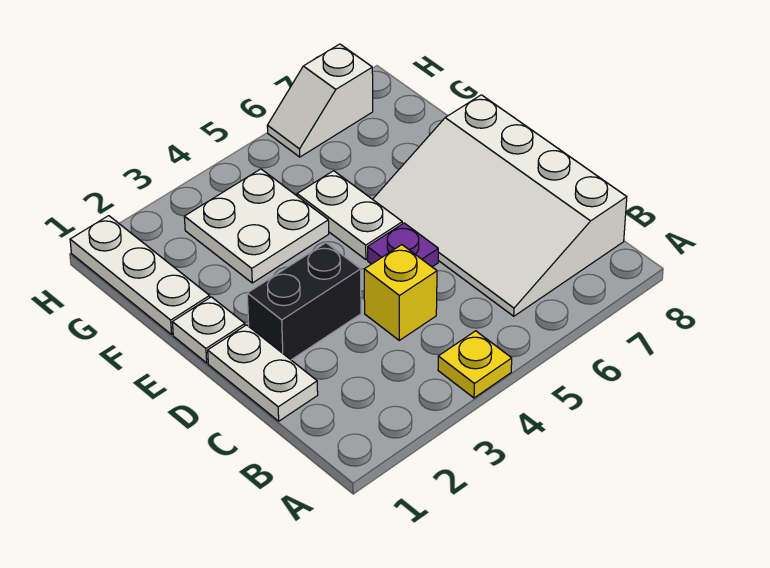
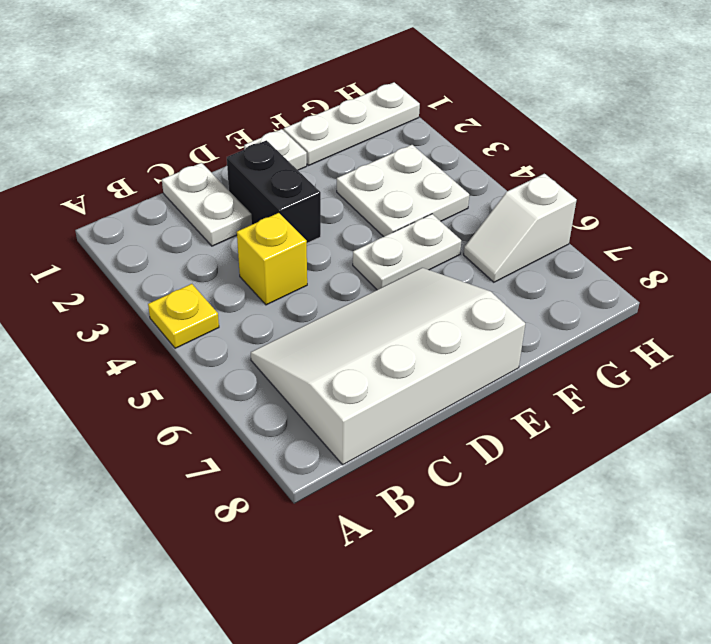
white 1x2 plate [208,325,318,421] -> white 1x2 plate turned to [162,163,252,246]
purple 1x1 plate [368,223,438,267] -> none
white 1x2 slope [267,44,373,157] -> white 1x2 slope turned to [464,174,576,282]

